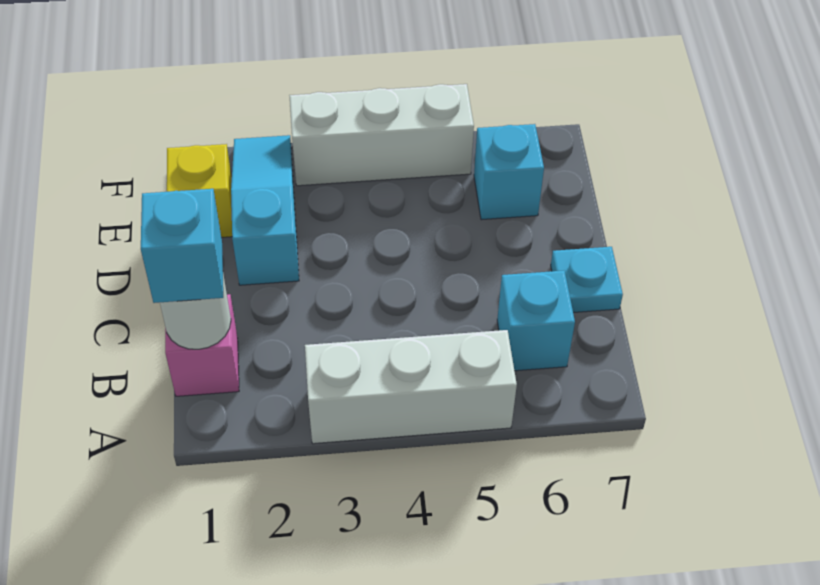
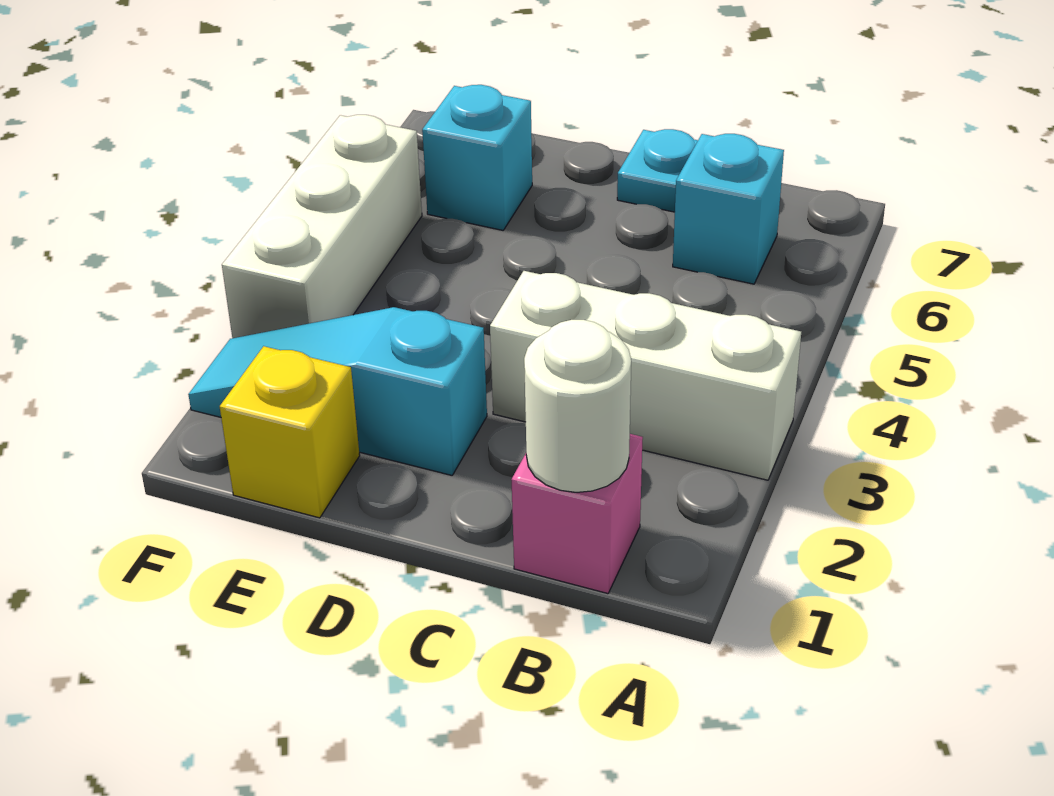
white 1x3 brick [305,330,517,444] -> white 1x3 brick turned to [490,271,801,480]
cyan 1x1 brick [141,189,223,303] -> none

